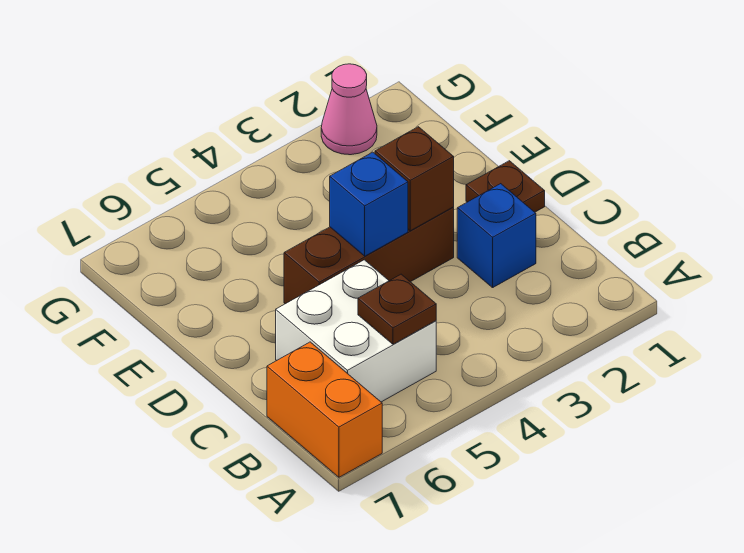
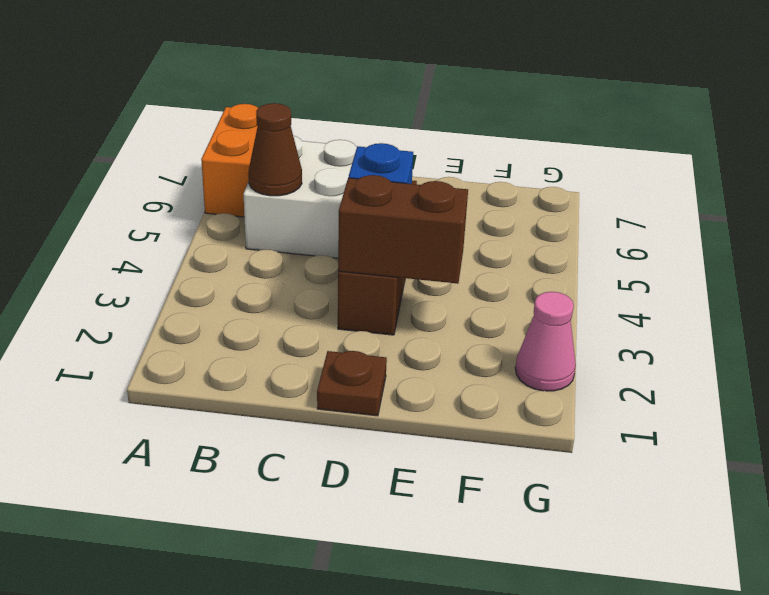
orange 1x2 brick [267,342,382,477] -> orange 1x2 brick turned to [201,104,258,217]
brown 1x1 plate [358,274,436,344] -> brown 1x1 cone [248,103,302,196]
blue 1x1 brick [457,184,536,288] -> none
brown 1x1 brick [375,127,454,231] -> brown 1x2 brick [338,175,468,284]

